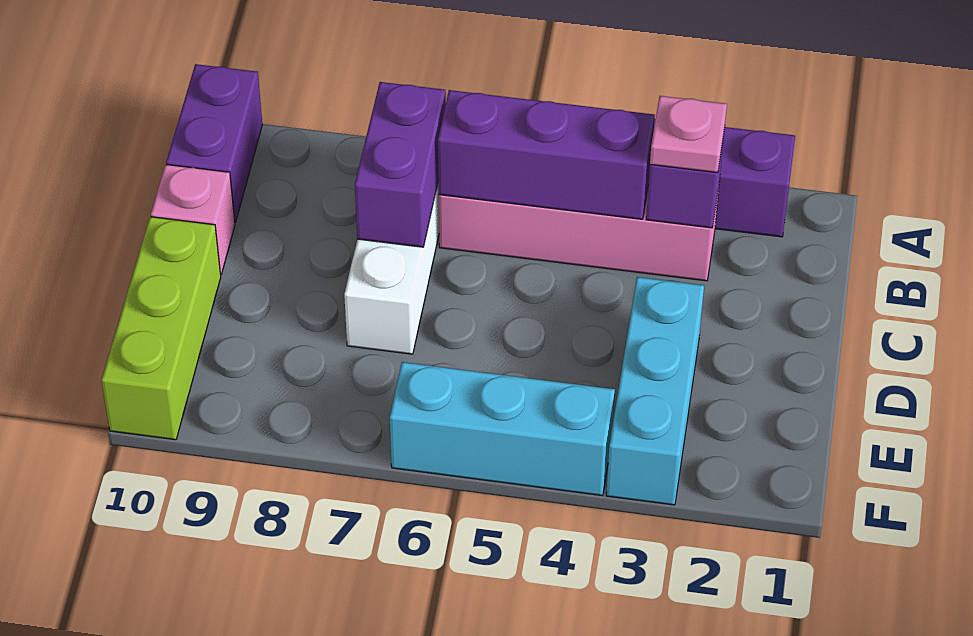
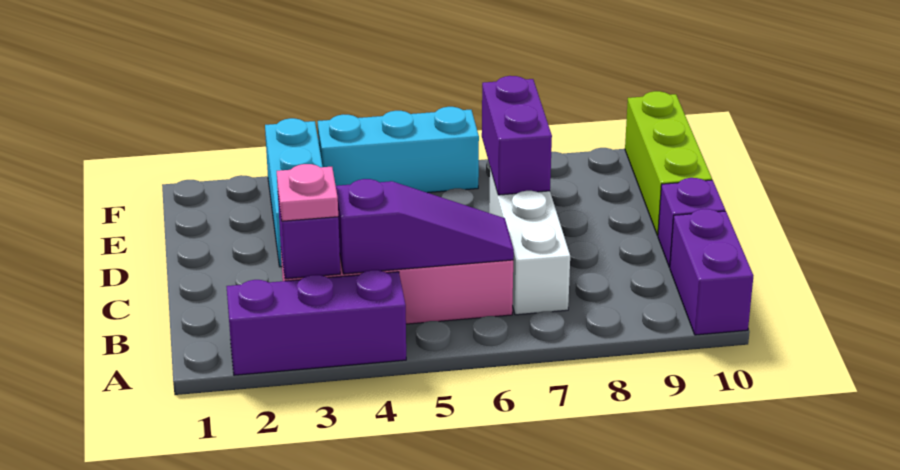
purple 1x3 brick [438,90,655,219] -> purple 1x3 slope [336,179,514,274]
purple 1x2 brick [355,82,446,247] -> purple 1x2 brick moved to [482,76,552,195]
pink 1x1 brick [151,165,235,274] -> purple 1x1 brick [658,178,725,268]

